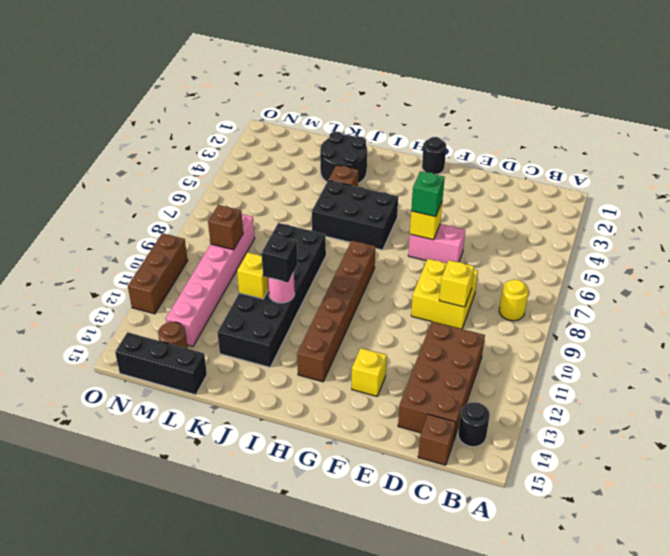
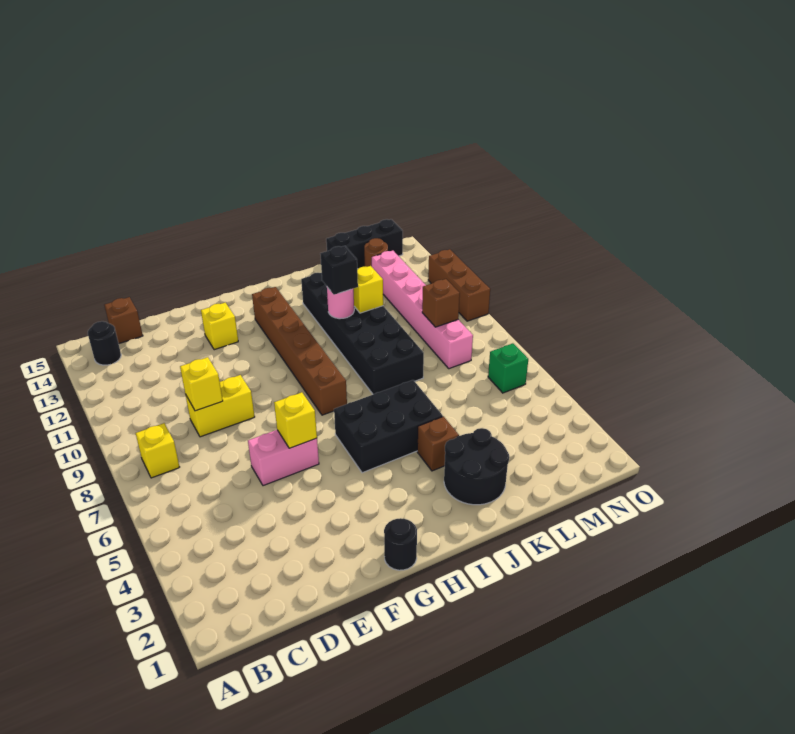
yellow 1x1 round brick [499,279,529,321] -> yellow 1x1 brick [136,423,179,478]
brown 2x4 brick [398,322,485,442] -> none
yellow 2x2 brick [411,259,478,329] -> yellow 1x2 brick [185,375,255,437]
green 1x1 brick [411,171,445,217] -> green 1x1 brick moved to [488,343,528,393]

